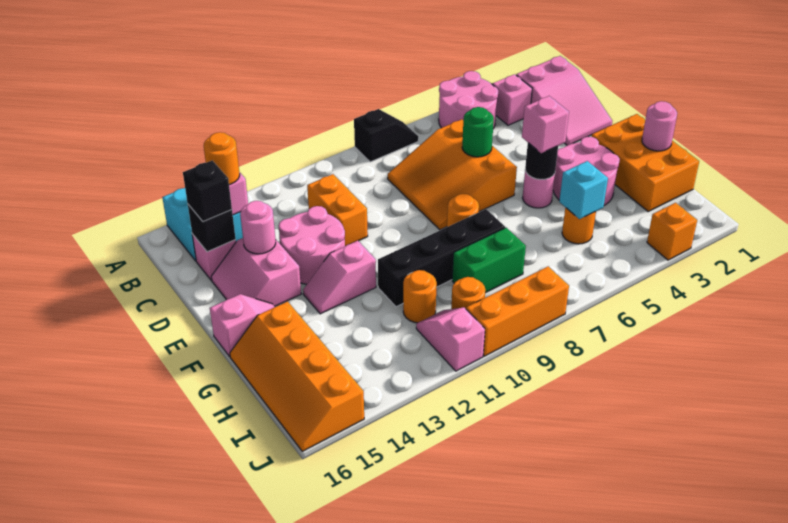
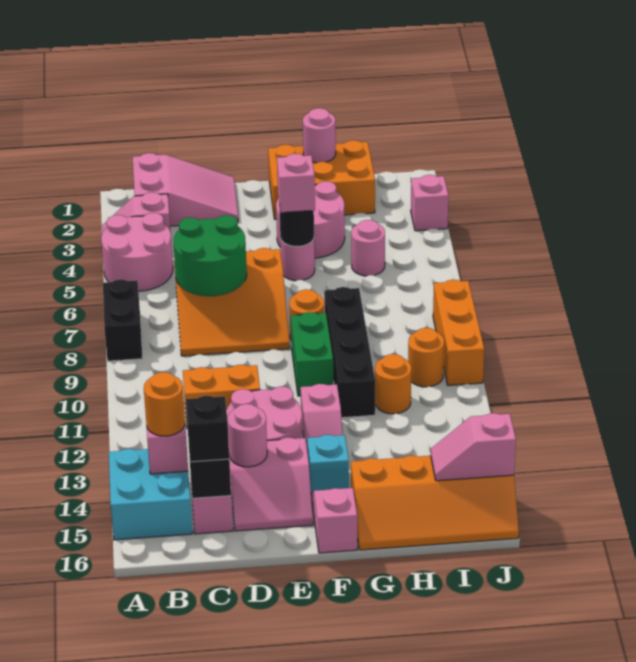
black 1x2 slope [354,109,418,162] -> black 1x2 brick [103,279,142,361]
green 1x1 round brick [462,107,494,157] -> green 2x2 round brick [174,215,247,296]
orange 1x1 round brick [562,207,596,244] -> pink 1x1 round brick [351,220,385,276]
cyan 1x1 brick [559,161,608,219] -> cyan 1x1 brick moved to [307,435,349,498]
green 1x2 brick [452,228,526,293] -> green 1x2 brick moved to [291,312,333,396]
pink 1x2 slope [416,308,485,371] -> pink 1x2 slope moved to [431,413,516,481]
orange 1x1 brick [647,203,697,260] -> pink 1x1 brick [411,175,448,231]

